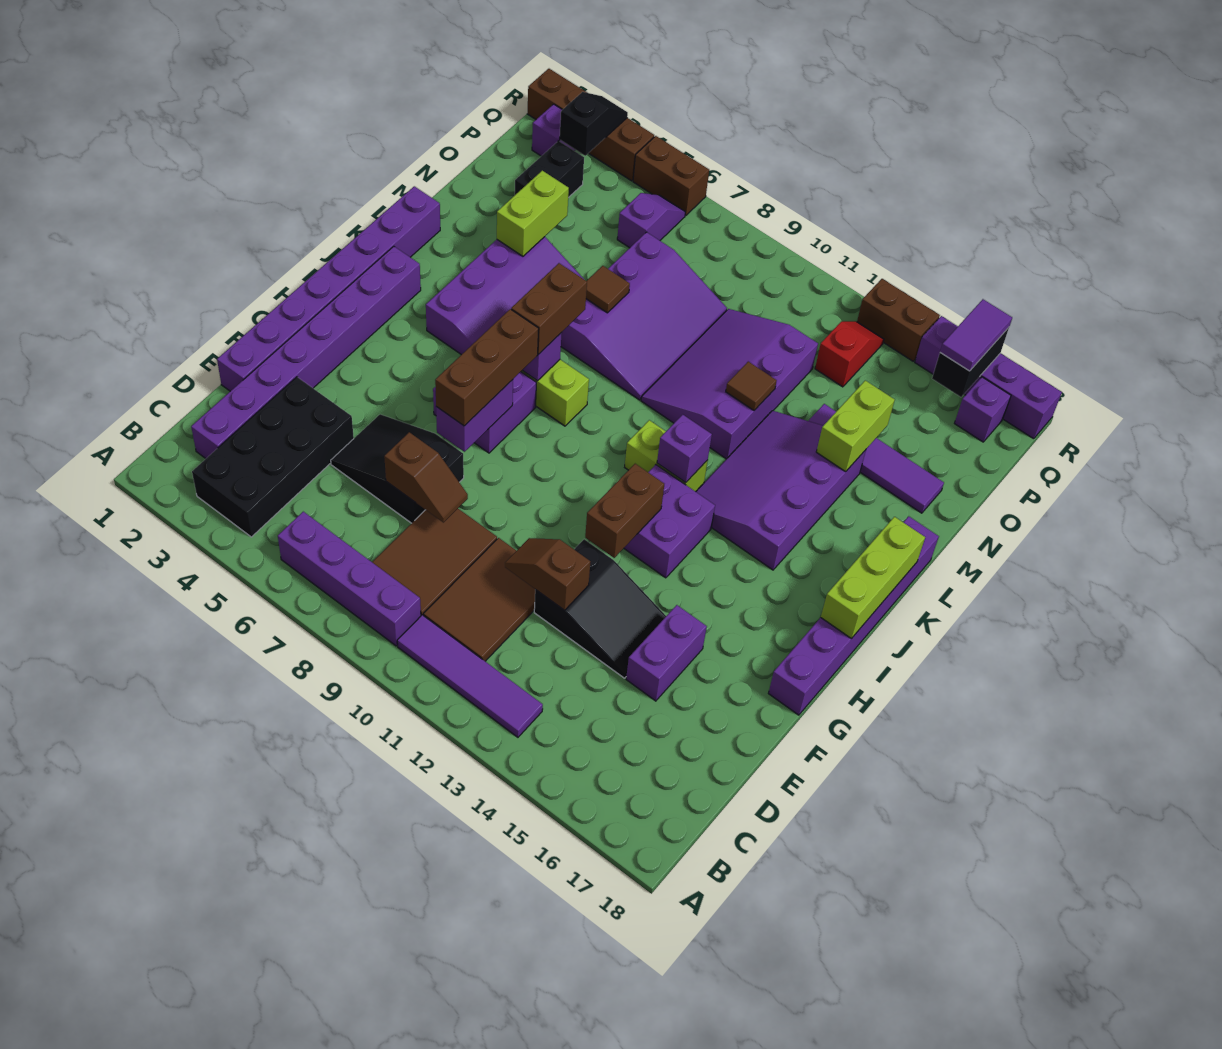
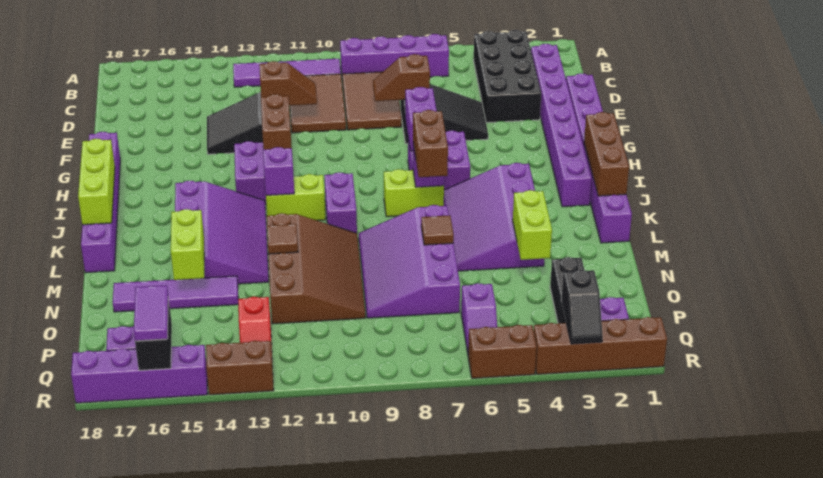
purple 1x2 brick [626,605,707,701] -> purple 1x2 brick moved to [324,172,357,233]
brown 1x3 brick [435,309,539,426] -> brown 1x3 brick moved to [584,112,629,196]
purple 3x4 slope [641,309,818,459] -> brown 3x4 slope [267,213,365,324]

